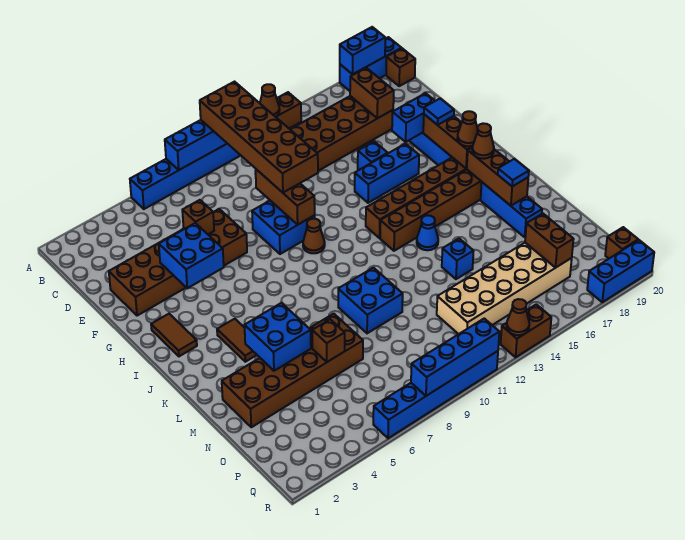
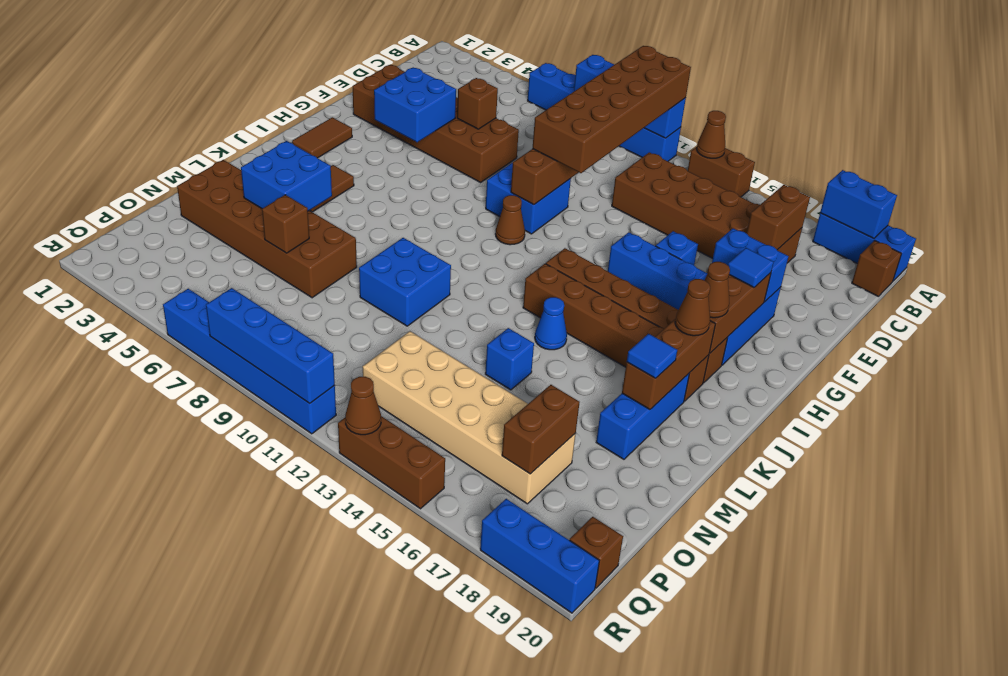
brown 1x2 brick [501,304,551,357] -> brown 1x3 brick [338,416,445,509]

